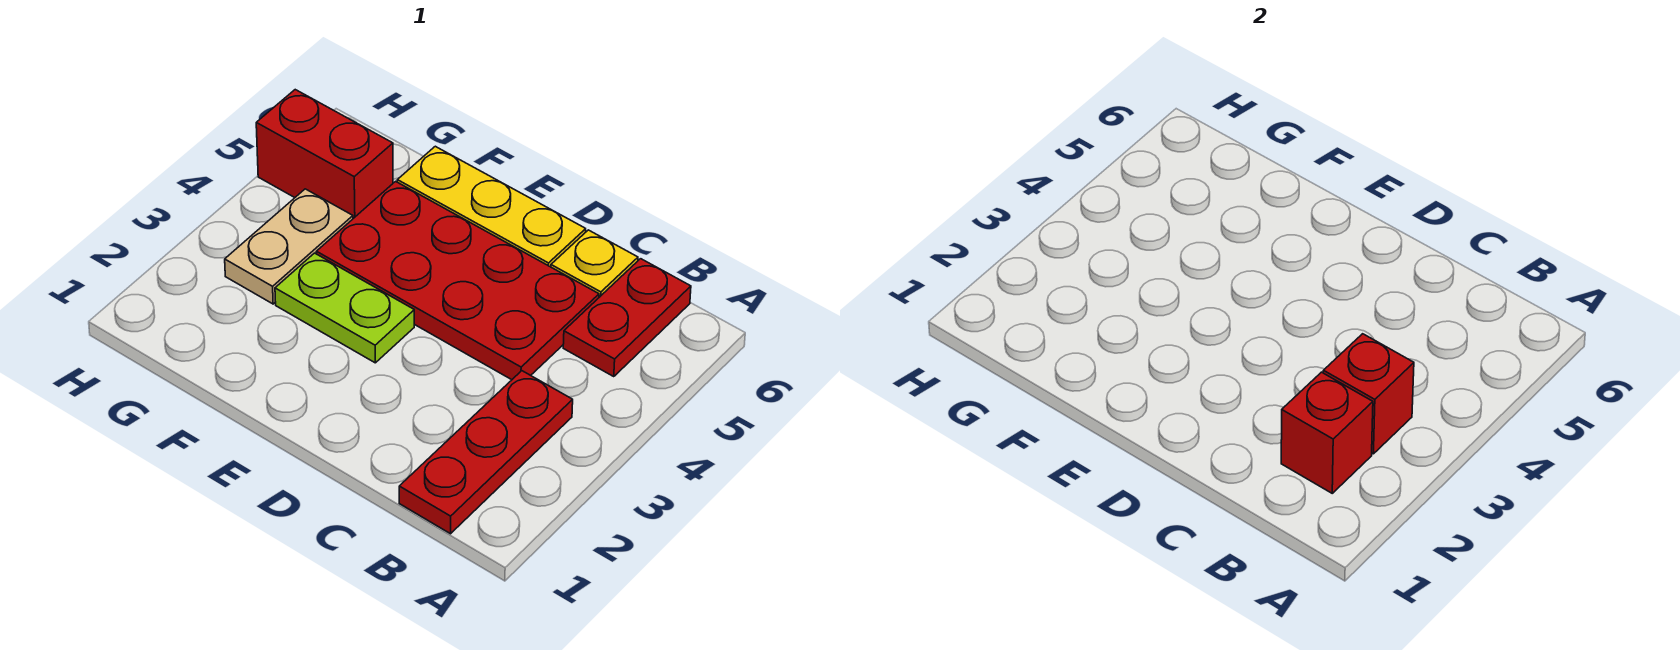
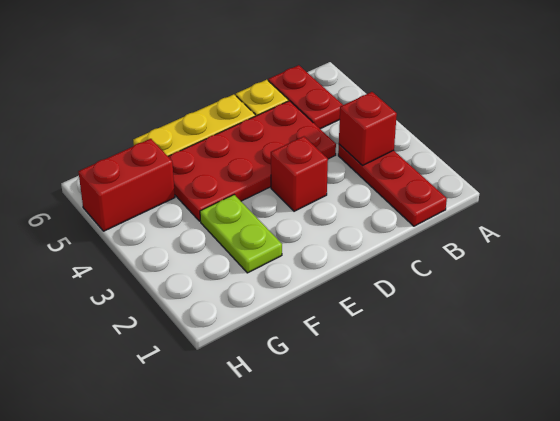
red 1x1 brick [1281,372,1373,493] -> red 1x1 brick moved to [271,136,328,211]
lime 1x2 plate [275,253,414,363] -> lime 1x2 plate turned to [200,195,282,273]
tan 1x2 plate [225,189,353,304] -> none

